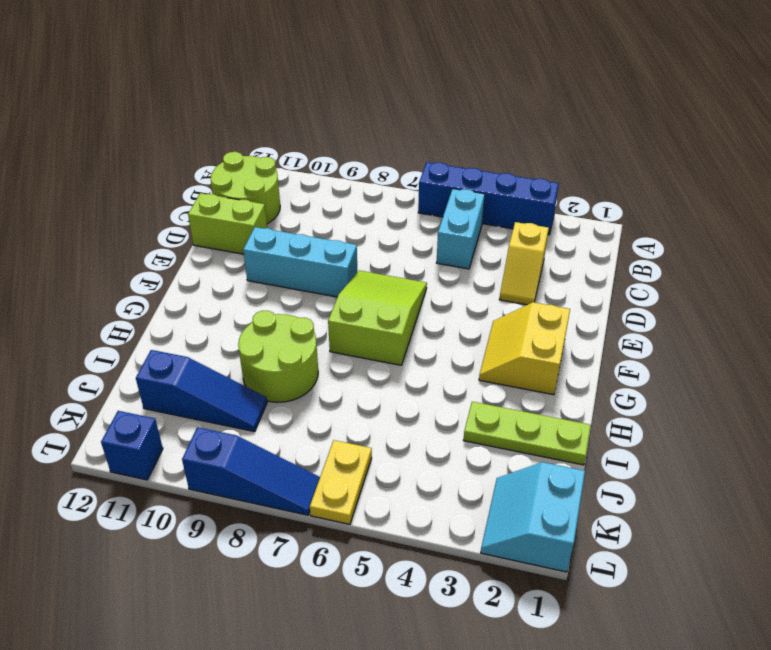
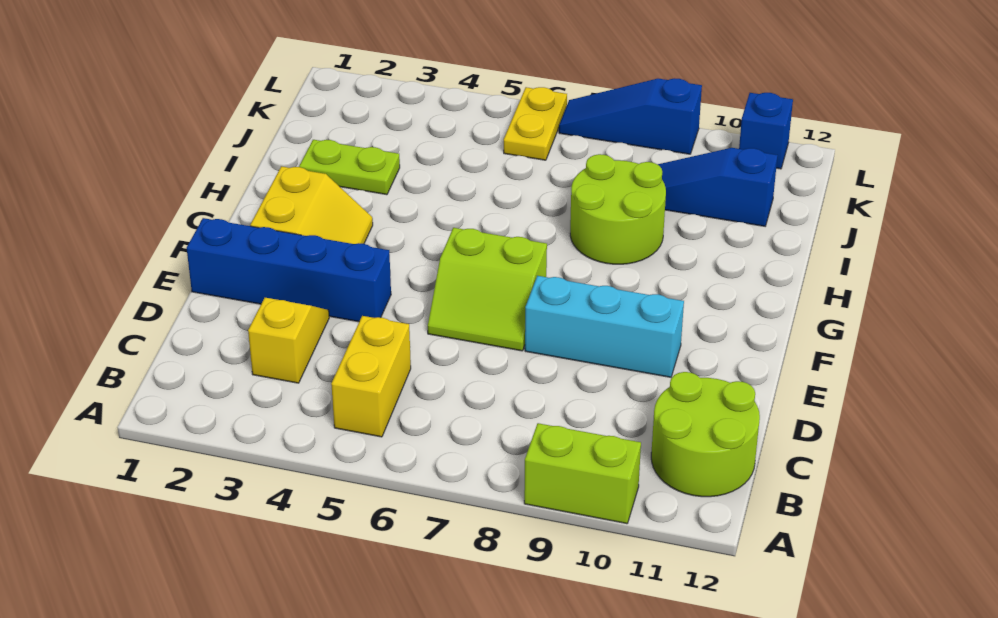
blue 1x4 brick [418,162,559,235] -> blue 1x4 brick moved to [187,218,391,322]
cyan 1x2 brick [437,189,485,269] -> yellow 1x2 brick [331,316,411,437]
lime 1x2 brick [188,193,267,254] -> lime 1x2 brick moved to [524,423,641,524]
lime 2x3 slope [328,271,427,365] -> lime 2x2 slope [428,228,547,351]
lime 1x3 plate [464,402,591,465] -> lime 1x2 plate [299,140,400,195]
cyan 2x2 slope [481,462,585,572] -> none

